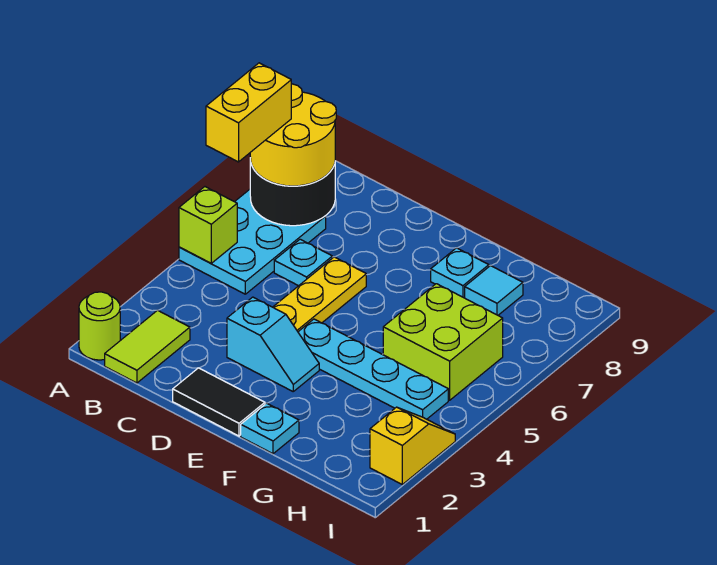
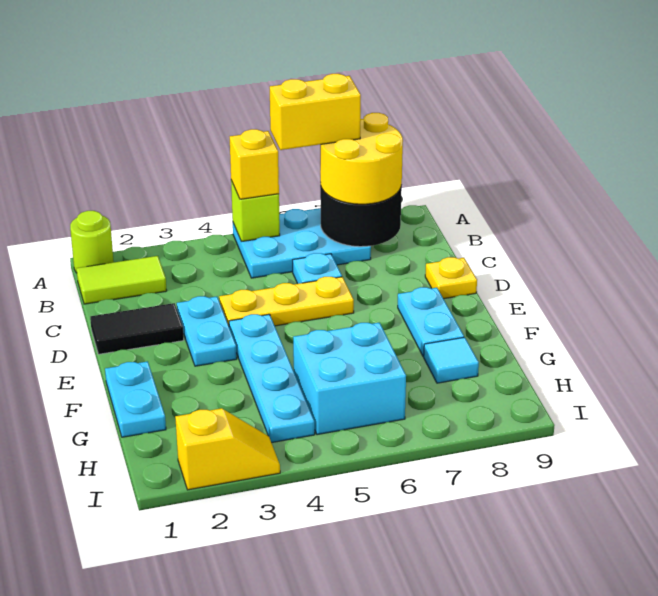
none -> yellow 1x1 brick [230,129,279,199]
black 1x2 tile [173,368,265,436] -> black 1x2 tile turned to [90,303,184,354]
cyan 1x2 slope [227,297,319,391] -> cyan 1x2 plate [177,296,237,366]
none -> yellow 1x1 plate [425,257,477,299]
cyan 1x1 plate [241,403,299,454] -> cyan 1x2 plate [105,361,166,437]
cyan 1x1 plate [431,248,489,298] -> cyan 1x2 plate [398,287,464,357]
lime 2x2 brick [383,284,503,400] -> cyan 2x2 brick [293,323,406,435]

